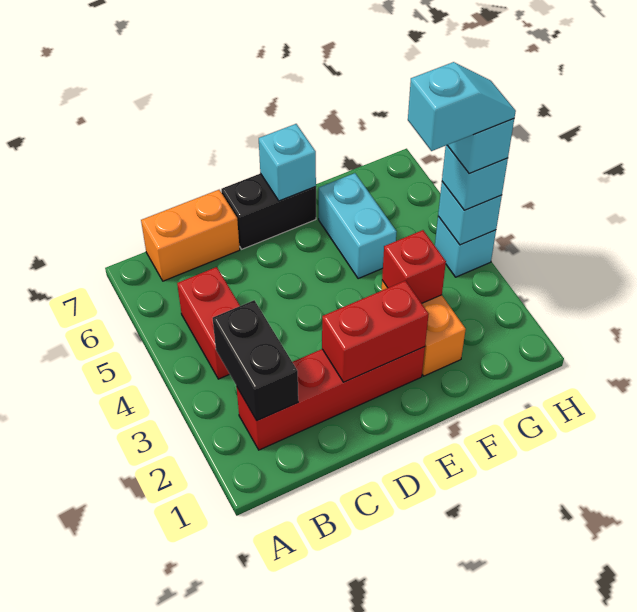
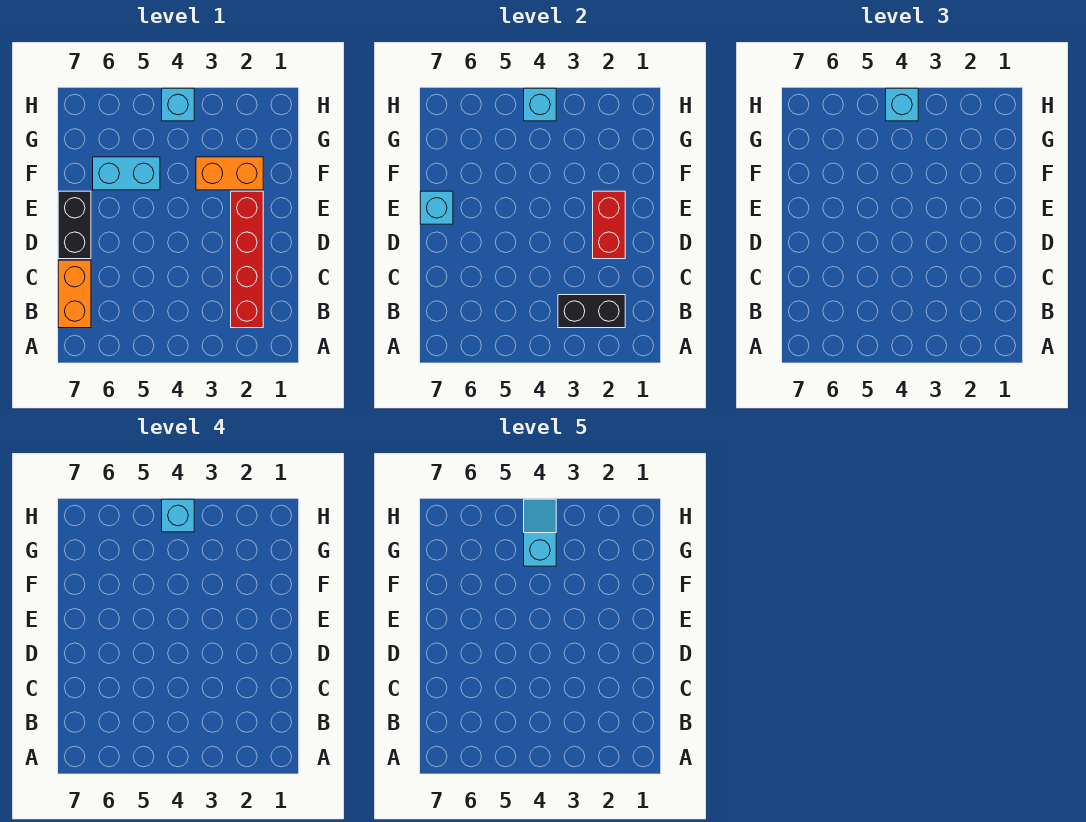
red 1x2 brick [177,267,240,379] -> none
red 1x1 brick [382,230,446,303] -> none

